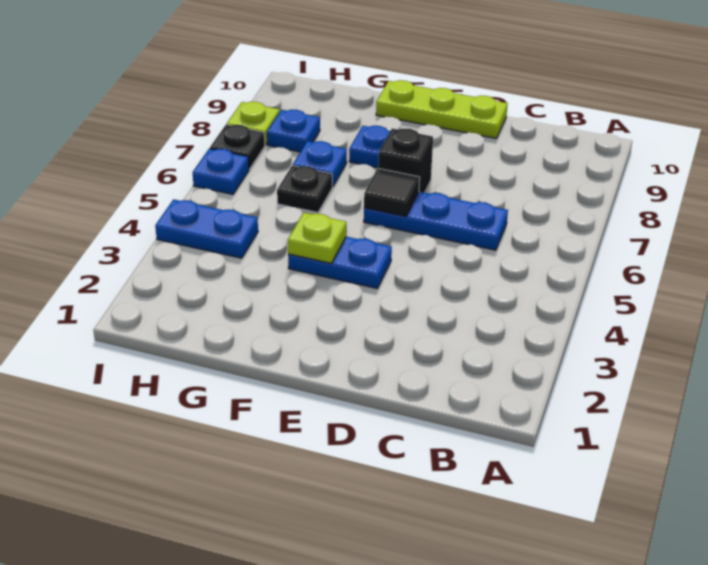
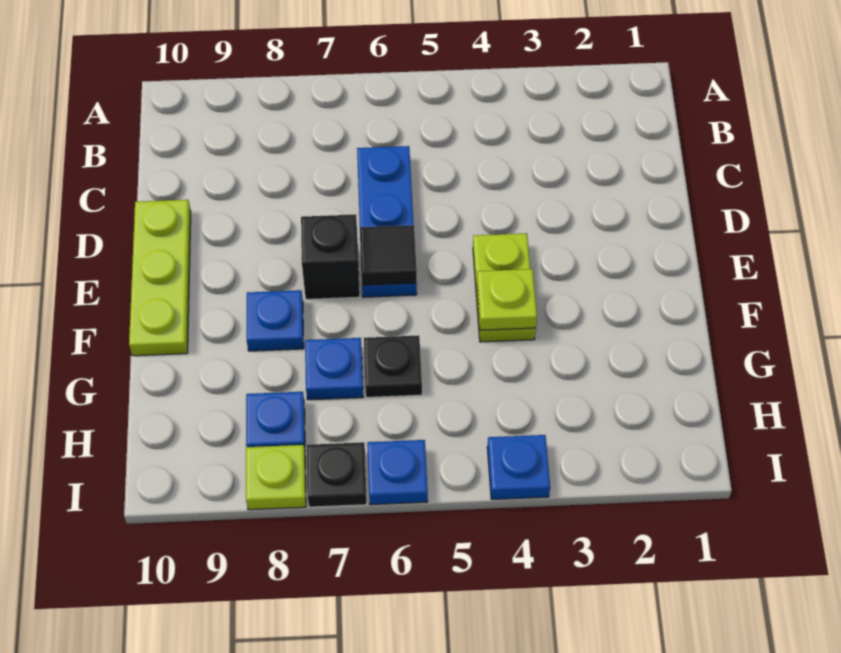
blue 1x2 plate [288,237,392,288] -> lime 1x2 plate [473,233,536,342]
blue 1x2 plate [155,199,258,258] -> blue 1x1 plate [487,435,550,499]

